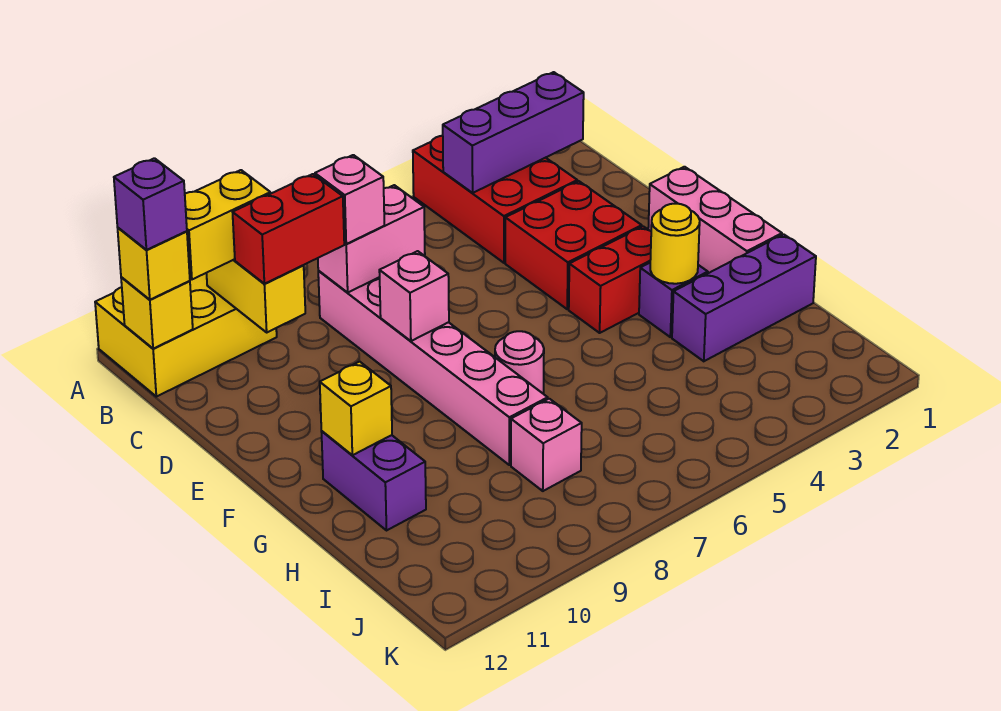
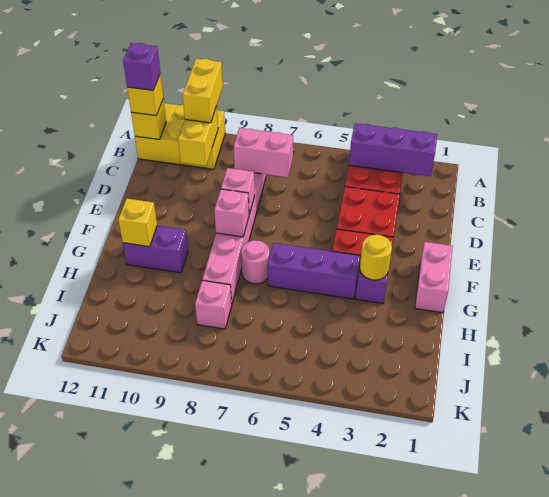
yellow 1x2 brick [185,170,271,279] -> yellow 1x2 brick turned to [183,59,223,123]
pink 1x1 brick [315,155,384,244] -> pink 1x1 brick moved to [214,189,249,237]
red 1x2 brick [233,174,344,284] -> none
pink 1x3 brick [648,167,782,273] -> pink 1x2 brick [415,242,453,313]
purple 1x2 brick [321,431,426,530] -> purple 1x2 brick turned to [123,226,188,273]
purple 1x3 brick [672,234,816,361] -> purple 1x3 brick moved to [268,243,360,299]

